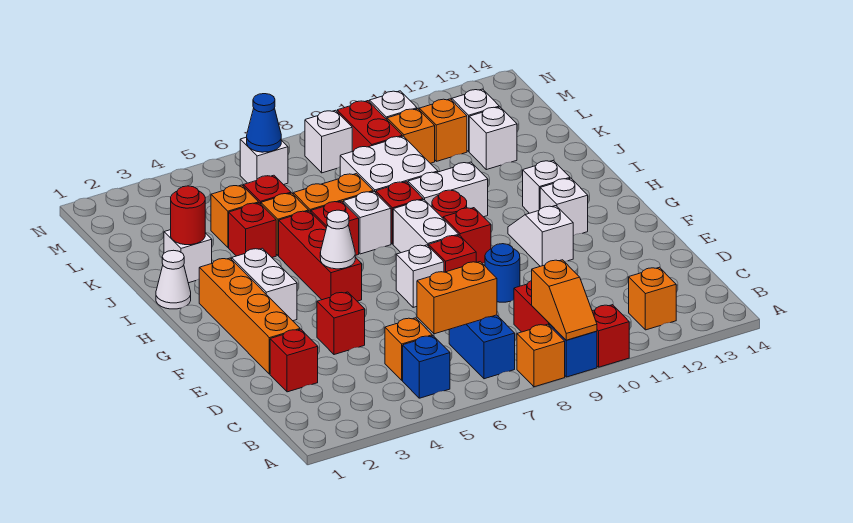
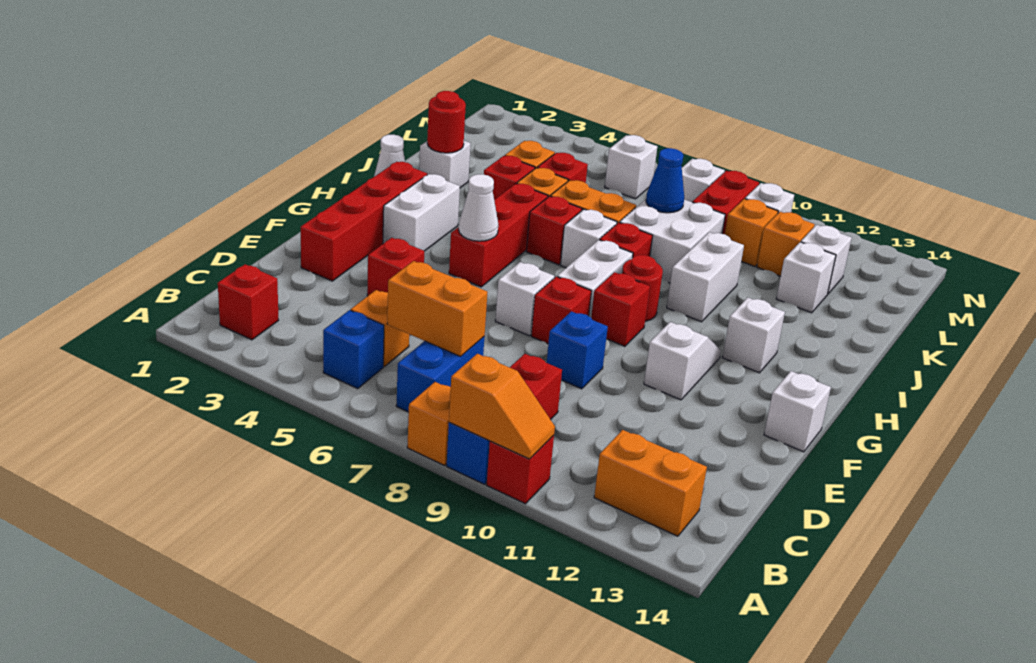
orange 1x2 slope [532,260,597,340] -> orange 1x2 slope turned to [449,354,555,459]
orange 1x1 brick [629,267,676,330] -> orange 1x2 brick [594,430,707,536]
red 1x1 brick [270,329,318,392] -> red 1x1 brick moved to [218,264,279,340]
orange 1x4 brick [199,258,300,374] -> red 1x4 brick [301,162,427,281]
blue 1x1 round brick [485,244,520,302] -> blue 1x1 brick [547,311,608,389]
white 1x1 brick [540,178,588,236] -> white 1x1 brick moved to [764,371,831,452]
white 1x2 brick [408,162,488,217] -> white 1x2 brick turned to [667,232,744,322]
blue 1x1 cone [247,94,281,152] -> blue 1x1 cone moved to [646,148,684,213]

